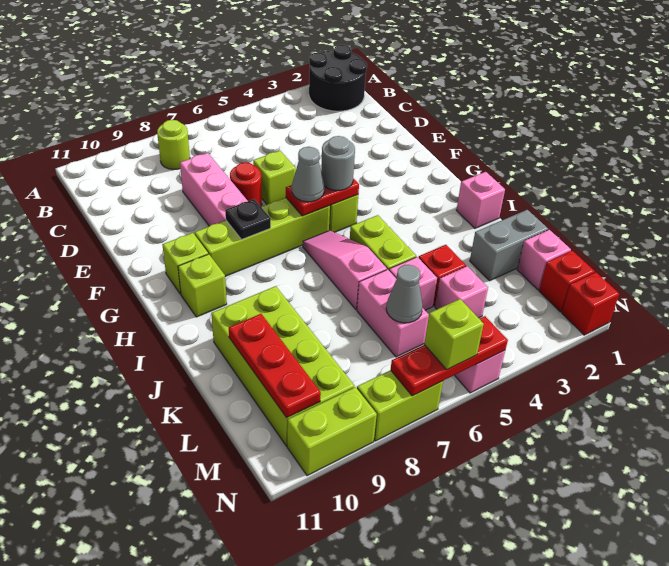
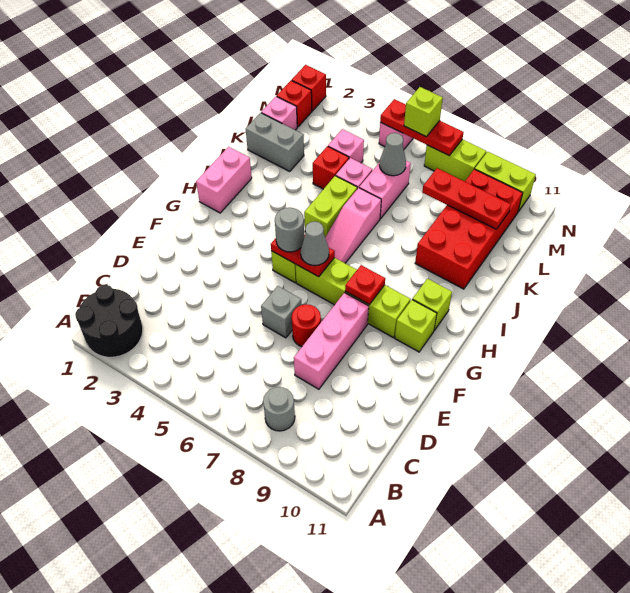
lime 1x1 round brick [157,120,190,170] -> grey 1x1 round brick [263,387,295,431]
lime 1x1 brick [253,151,296,204] -> grey 1x1 brick [261,286,301,338]
black 1x1 plate [225,199,271,240] -> red 1x1 plate [345,265,385,305]
pink 1x1 brick [456,172,505,228] -> pink 1x2 brick [196,147,252,213]
lime 2x4 brick [211,286,354,446] -> red 2x4 brick [415,169,523,289]
red 1x3 plate [229,314,321,418] -> red 1x3 plate turned to [422,168,511,229]

